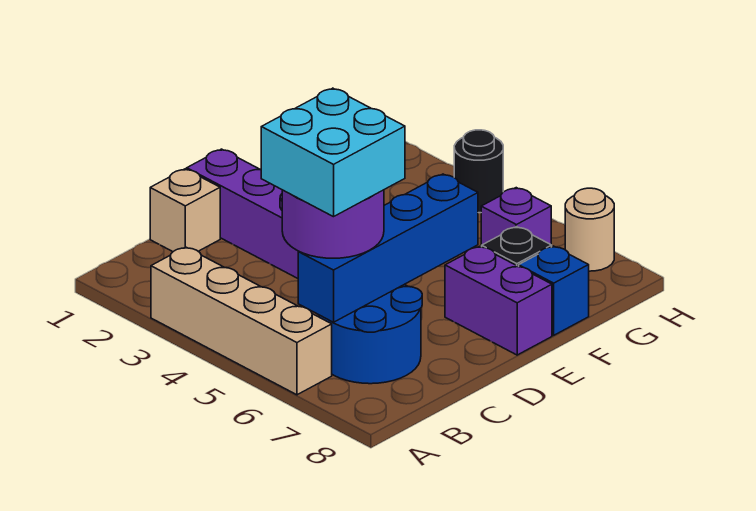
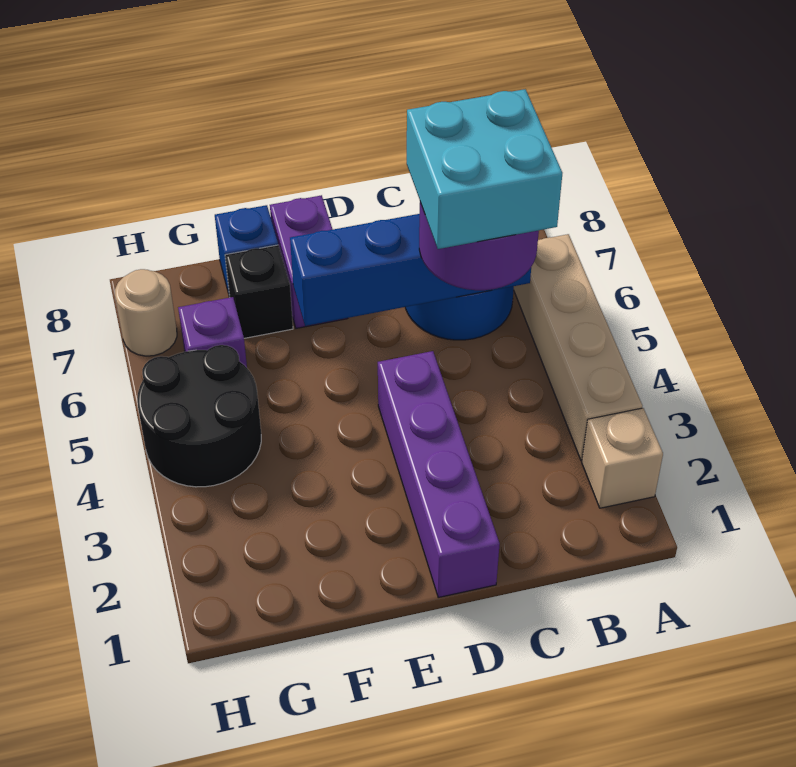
tan 1x1 brick [150,169,220,252] -> tan 1x1 brick moved to [582,408,663,508]
black 1x1 round brick [454,130,503,213] -> black 2x2 round brick [137,345,261,487]

